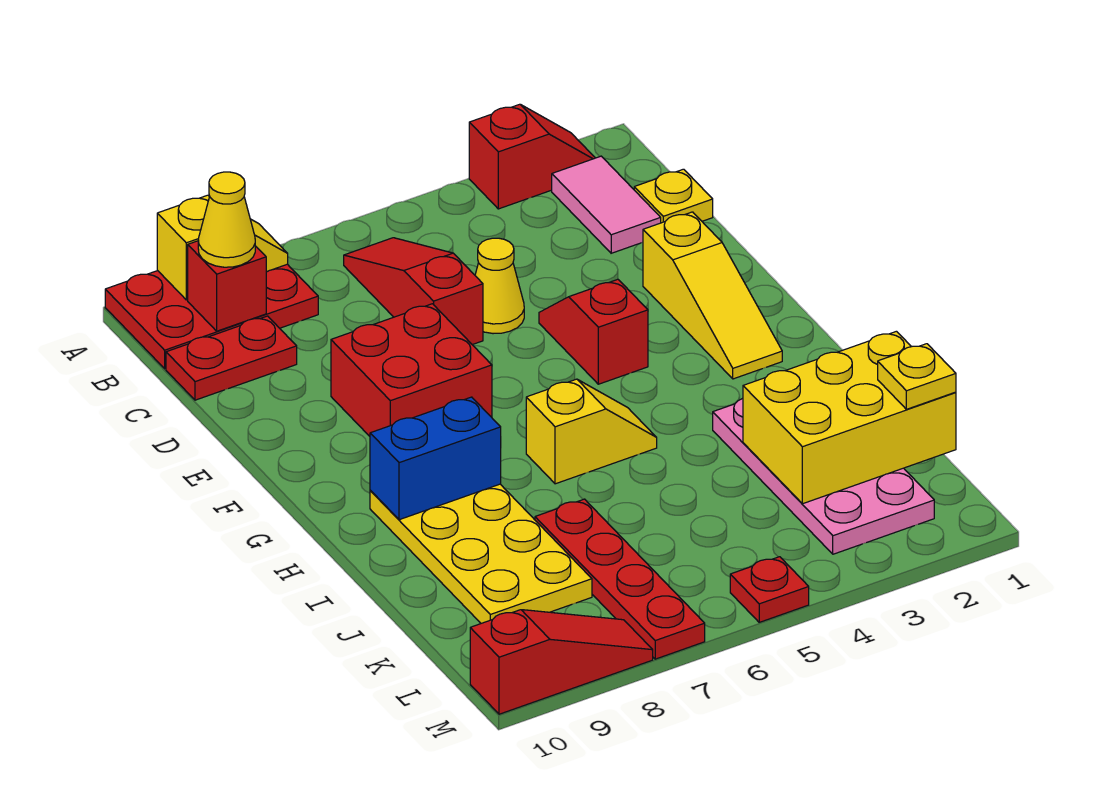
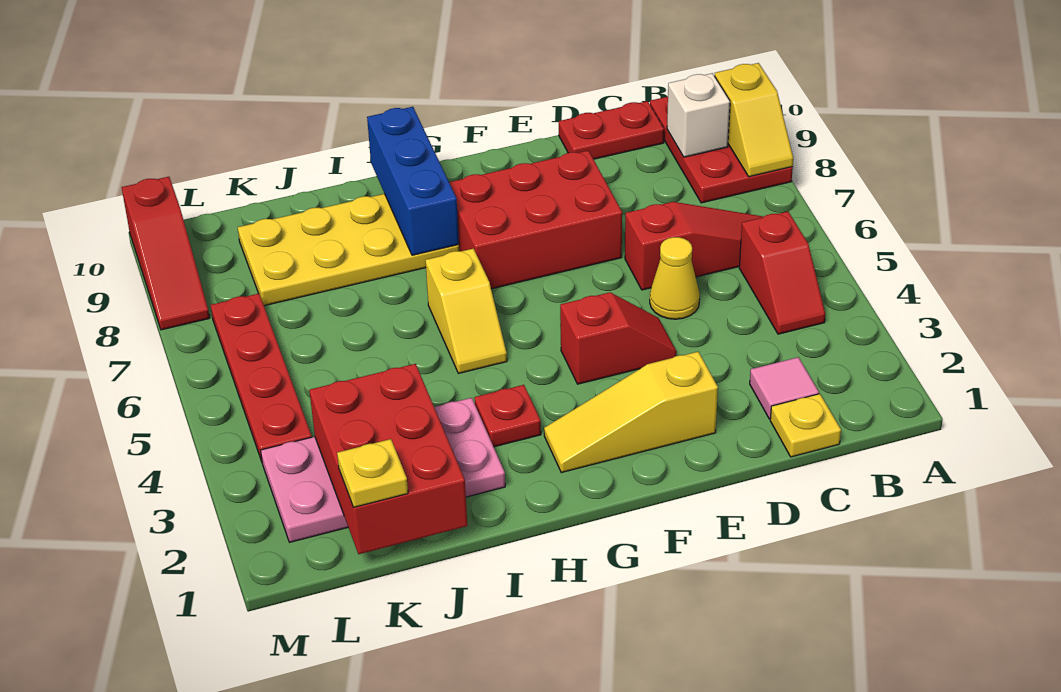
red 1x2 slope [469,104,595,209] -> red 1x2 slope moved to [739,212,825,334]
pink 1x2 tile [552,156,661,253] -> pink 1x1 tile [750,357,819,419]
red 1x1 brick [188,241,266,331] -> white 1x1 brick [667,73,730,157]
yellow 1x1 cone [198,172,255,267] -> none
red 1x2 plate [166,316,297,400] -> red 1x2 plate turned to [559,101,664,159]
red 2x2 brick [331,304,492,436] -> red 2x3 brick [449,151,622,289]
blue 1x2 brick [370,397,501,520] -> blue 1x3 brick [367,107,459,255]
yellow 2x3 brick [743,331,956,504] -> red 2x3 brick [309,364,467,554]
red 1x4 plate [535,499,705,659] -> red 1x4 plate turned to [211,293,312,461]
red 1x1 plate [730,557,809,622] -> red 1x1 plate moved to [474,385,541,447]

